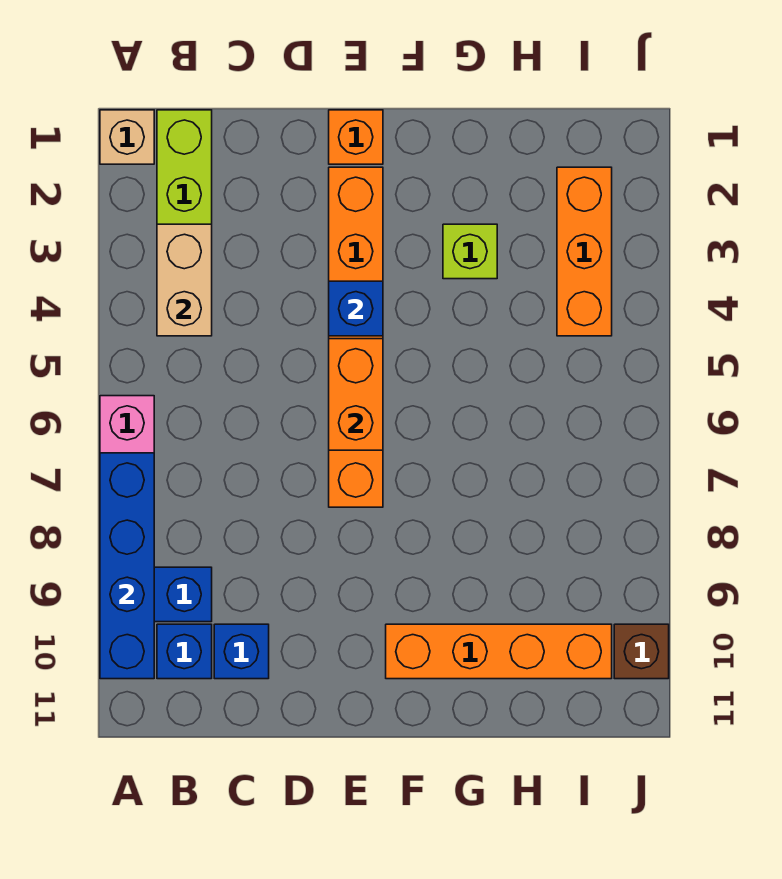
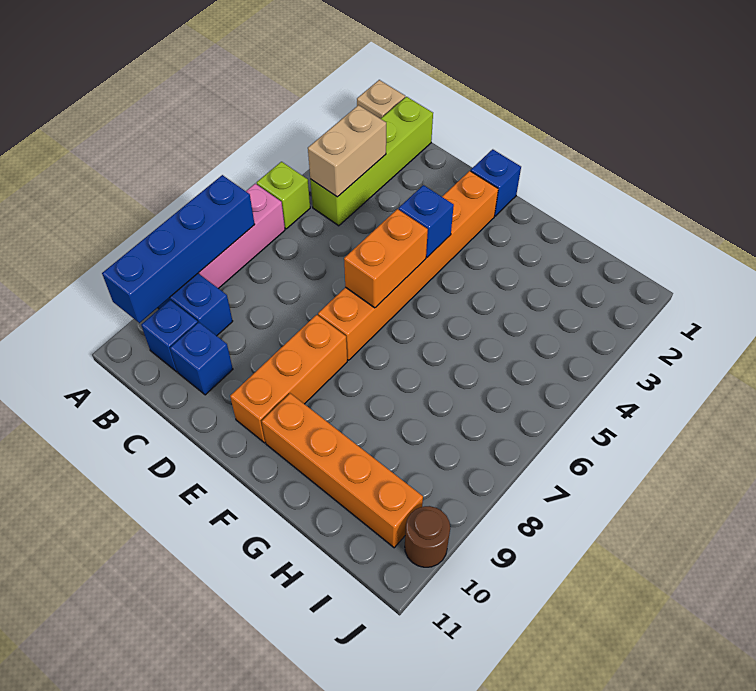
orange 1x1 brick [329,110,383,164] -> blue 1x1 brick [471,149,521,216]
lime 1x1 brick [443,224,497,279] -> lime 1x1 brick moved to [257,162,310,229]
orange 1x3 brick [557,167,612,336] -> orange 1x3 brick moved to [230,315,347,443]
brown 1x1 brick [614,624,669,679] -> brown 1x1 round brick [405,506,450,567]

